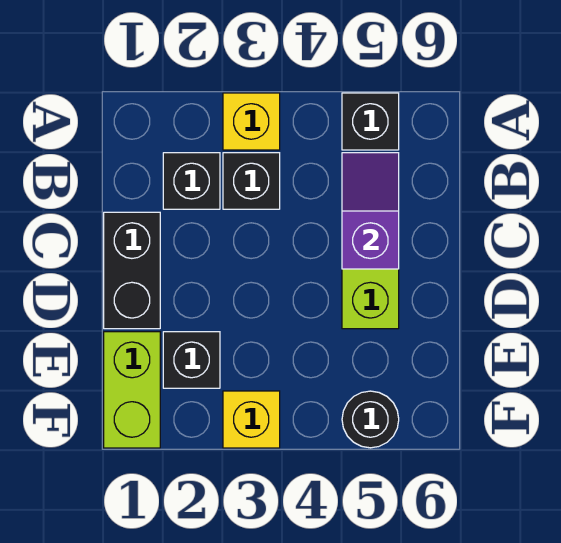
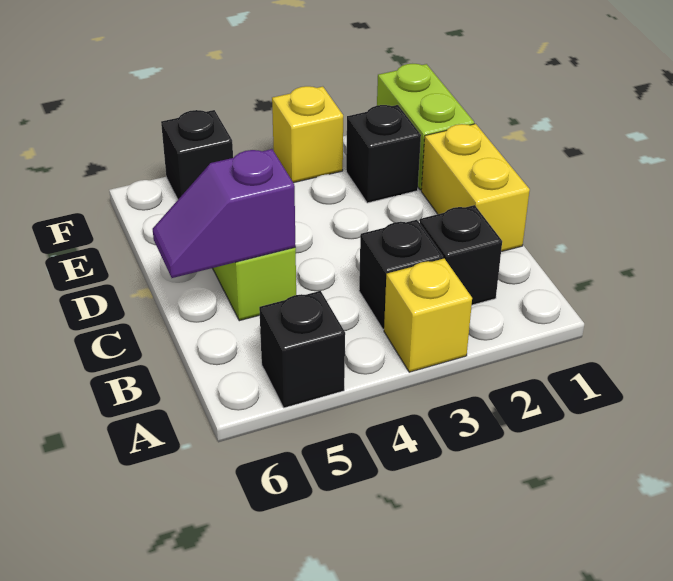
purple 1x2 slope [342,153,399,269] -> purple 1x2 slope turned to [153,149,296,278]
black 1x2 brick [104,212,160,329] -> yellow 1x2 brick [421,124,530,252]
black 1x1 round brick [342,391,399,448] -> black 1x1 brick [161,110,233,199]

